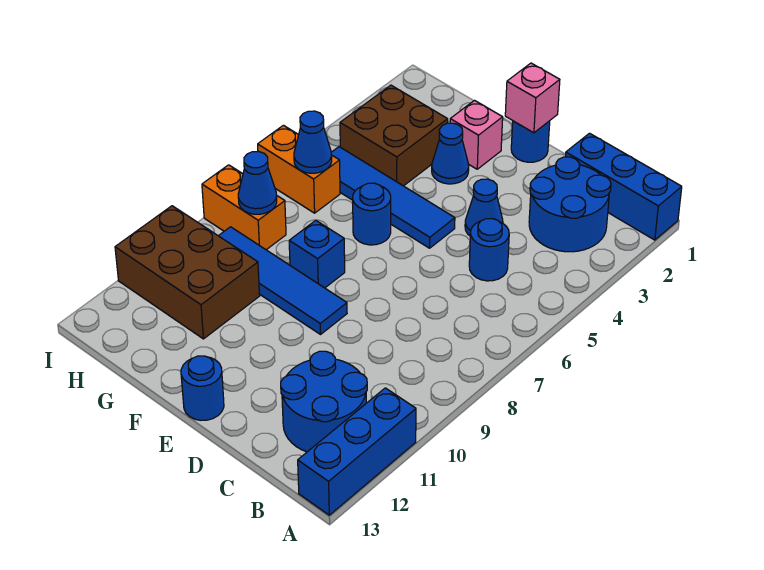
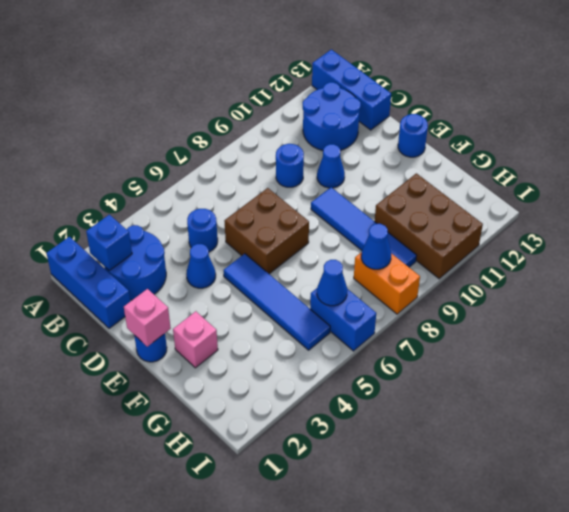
blue 1x3 brick [298,388,416,515] -> blue 1x3 brick turned to [312,49,391,130]
blue 1x1 cone [432,123,469,184] -> blue 1x1 cone moved to [317,144,345,188]
blue 1x1 round brick [353,183,391,245] -> blue 1x1 round brick moved to [276,144,304,187]
blue 1x1 brick [289,220,345,288] -> blue 1x1 brick moved to [86,215,132,271]
brown 2x2 brick [340,85,448,186] -> brown 2x2 brick moved to [225,188,309,274]
orange 1x2 brick [258,125,340,213] -> blue 1x2 brick [310,288,376,351]

